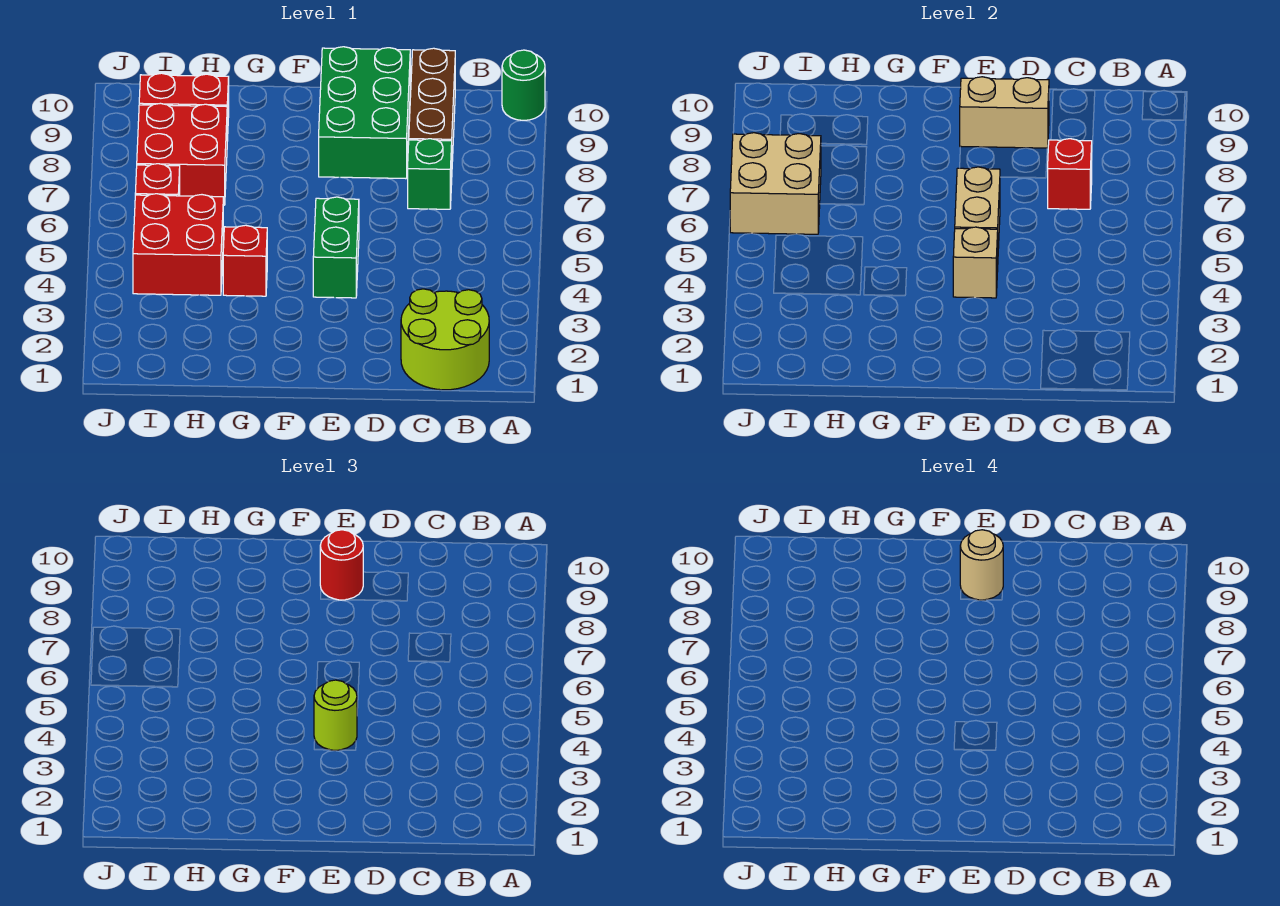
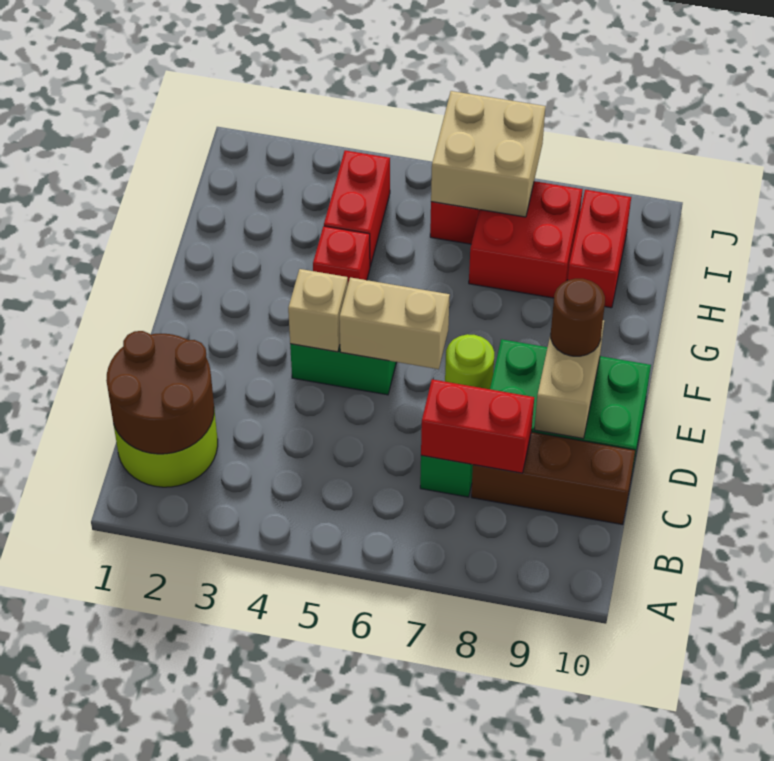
green 1x1 round brick [502,50,545,121] -> none
none -> brown 2x2 round brick [106,331,214,454]
red 1x1 brick [1048,139,1092,209] -> red 1x2 brick [421,379,534,473]
lime 1x1 round brick [314,680,357,751] -> lime 1x1 round brick moved to [445,334,494,389]
red 1x1 round brick [320,530,363,600] -> brown 1x1 round brick [551,279,605,356]
tan 1x1 round brick [960,530,1003,600] -> none
red 2x2 brick [133,194,223,295] -> red 1x2 brick [324,150,390,267]

